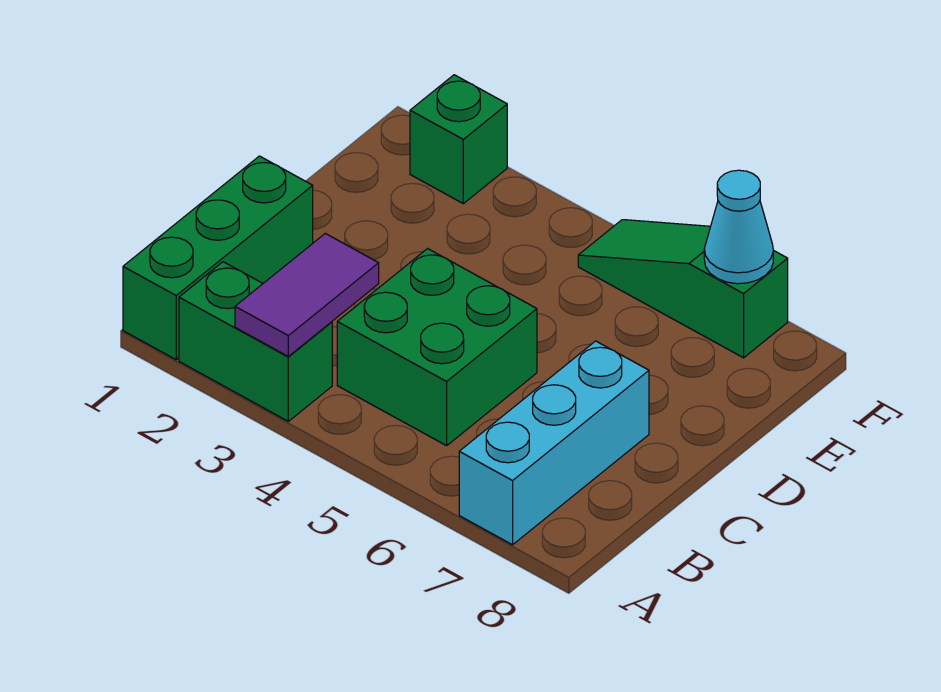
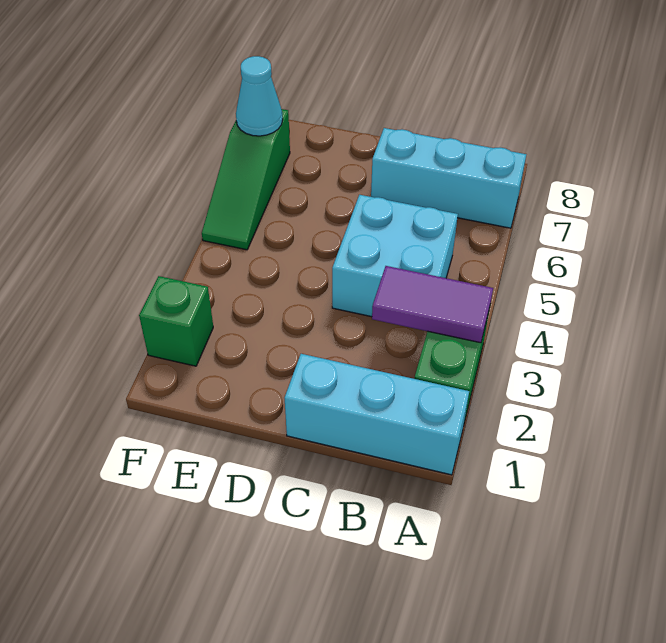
green 1x3 brick [123,156,313,360] -> cyan 1x3 brick [285,354,469,475]
green 2x2 brick [337,249,537,446] -> cyan 2x2 brick [332,195,458,317]

